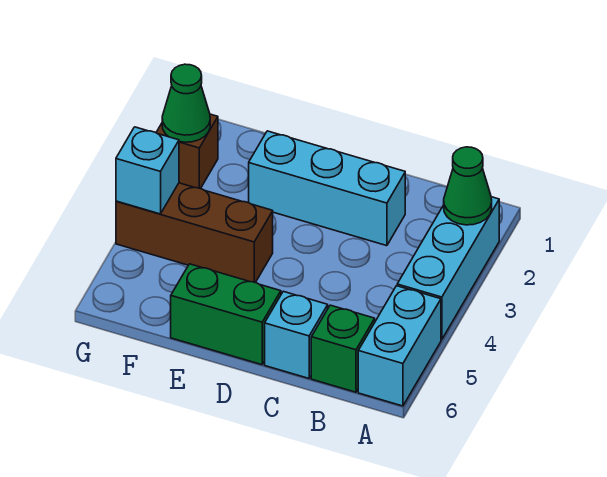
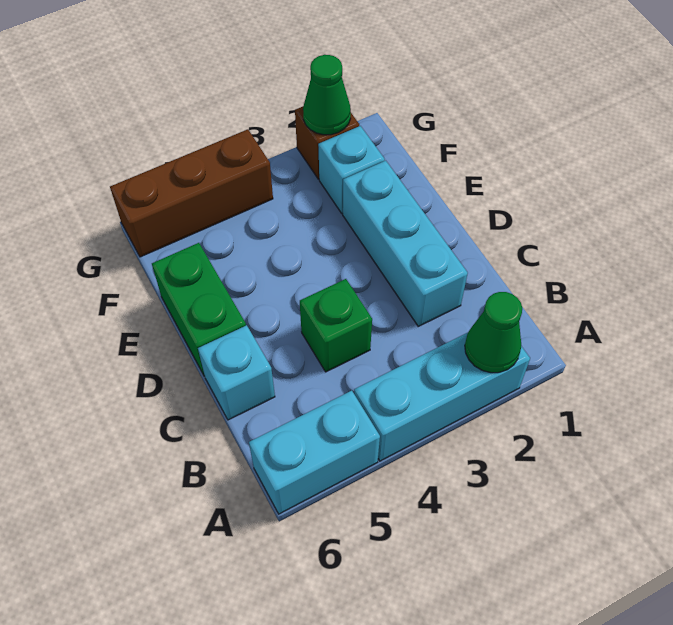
green 1x1 brick [311,305,375,392] -> green 1x1 brick moved to [300,279,372,372]
brown 1x3 brick [116,183,273,283] -> brown 1x3 brick turned to [110,129,273,257]
cyan 1x1 brick [116,127,179,214] -> cyan 1x1 brick moved to [318,126,385,213]

